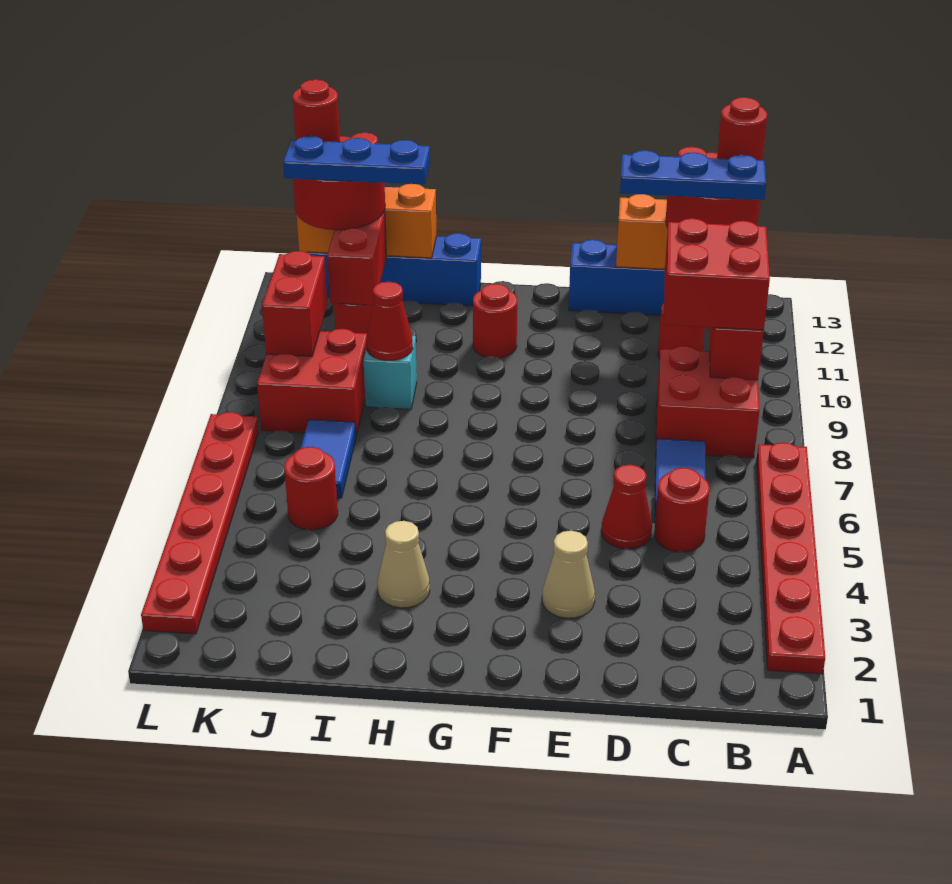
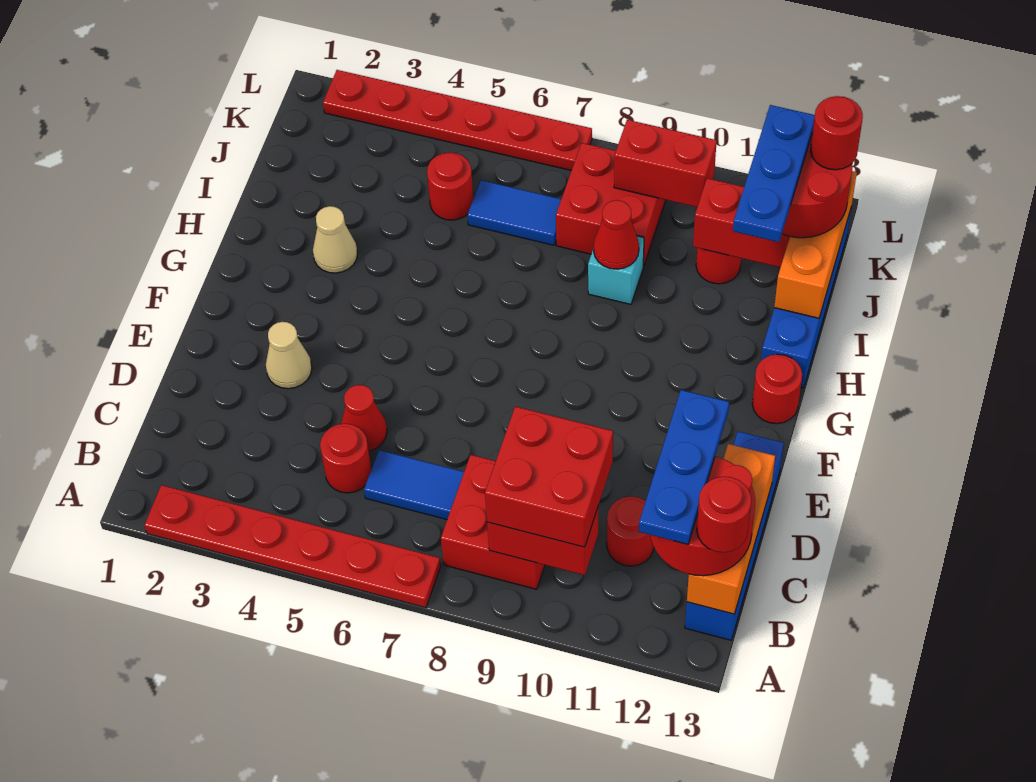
red 1x1 round brick [473,284,517,358] -> red 1x1 round brick moved to [752,354,802,424]

